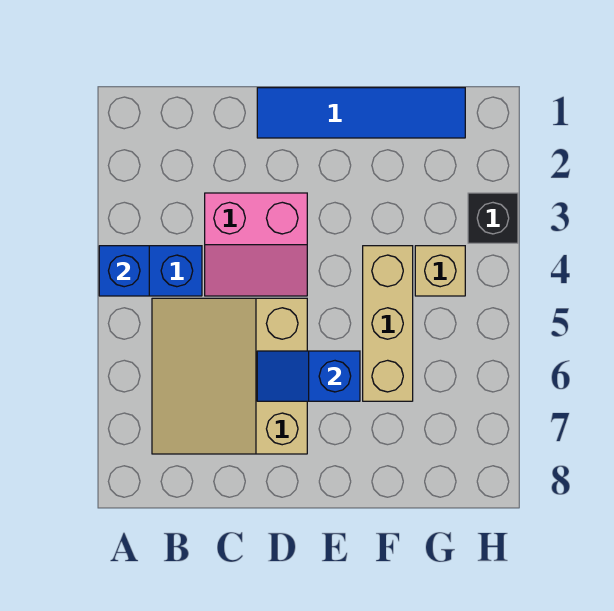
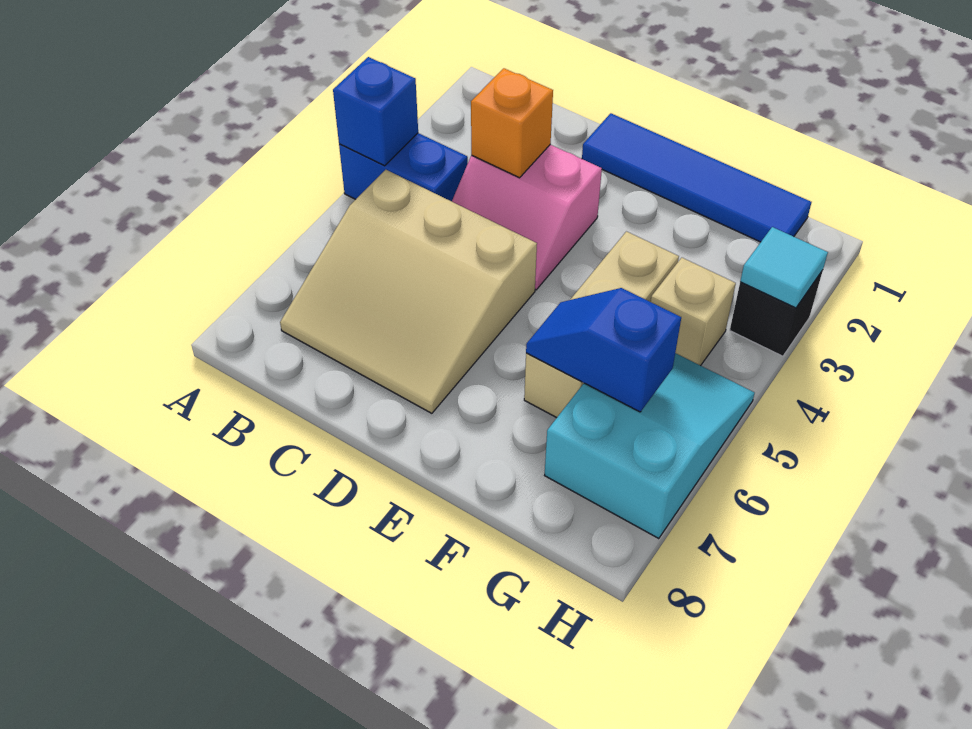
tan 3x3 slope [152,298,307,454] -> tan 3x3 slope turned to [280,170,537,413]
none -> orange 1x1 brick [471,68,553,178]
blue 1x2 slope [257,351,360,401] -> blue 1x2 slope moved to [526,288,681,412]
none -> cyan 2x3 slope [545,353,755,539]
none -> cyan 1x1 tile [740,227,828,308]

